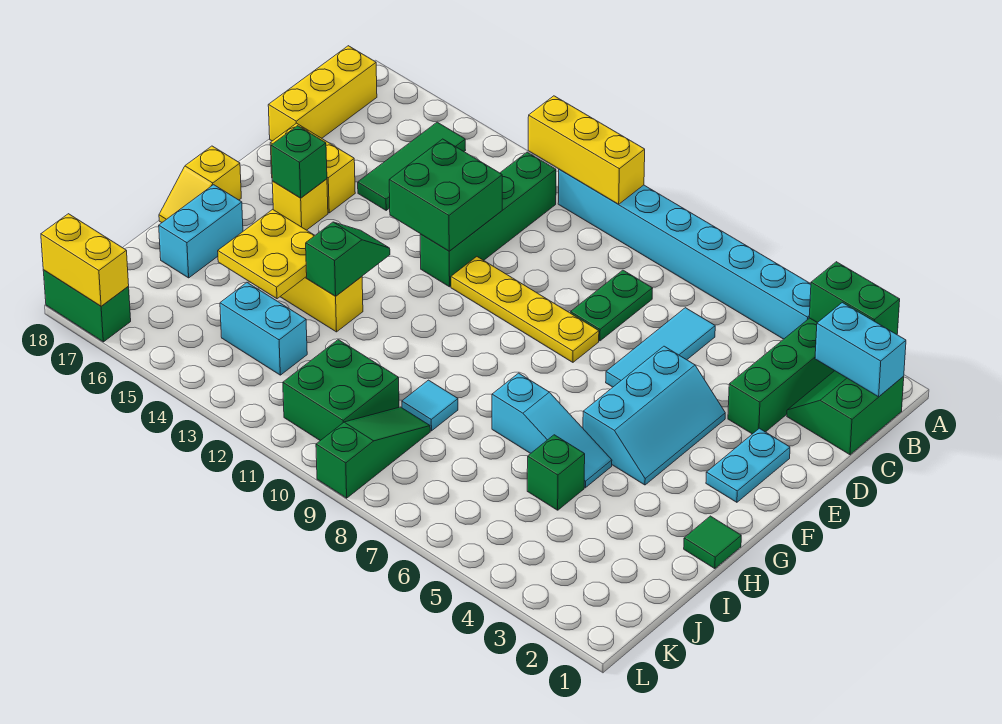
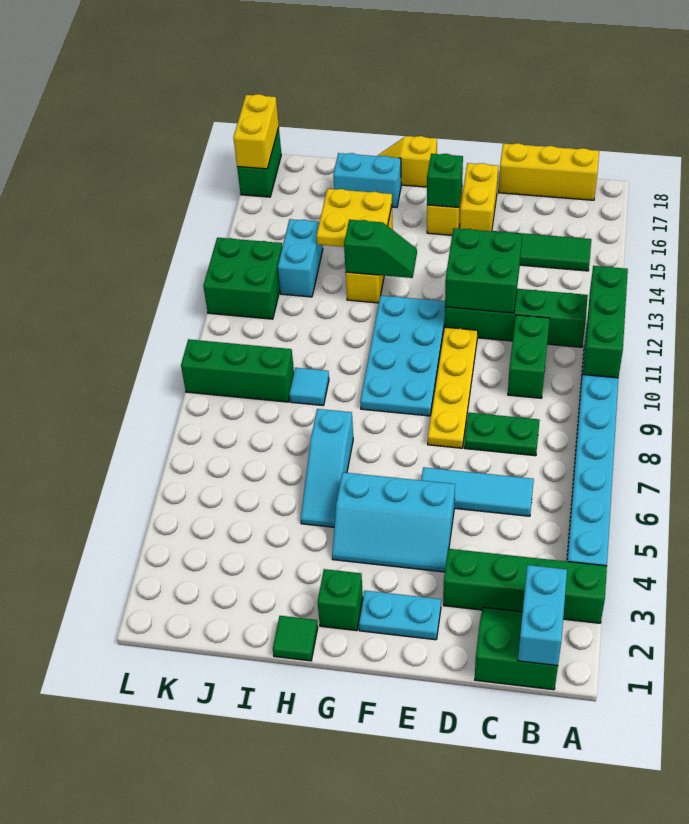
green 1x2 brick [809,262,900,334] -> green 1x2 brick moved to [508,315,550,398]
yellow 1x3 brick [528,96,645,204] -> green 1x3 brick [583,266,628,378]
none -> cyan 2x4 plate [360,296,445,416]
green 1x1 brick [527,435,585,510] -> green 1x1 brick moved to [318,569,363,631]
green 1x3 slope [316,407,430,498] -> green 1x3 brick [181,339,294,402]
green 2x2 brick [283,340,399,441] -> green 2x2 brick moved to [203,238,282,319]

